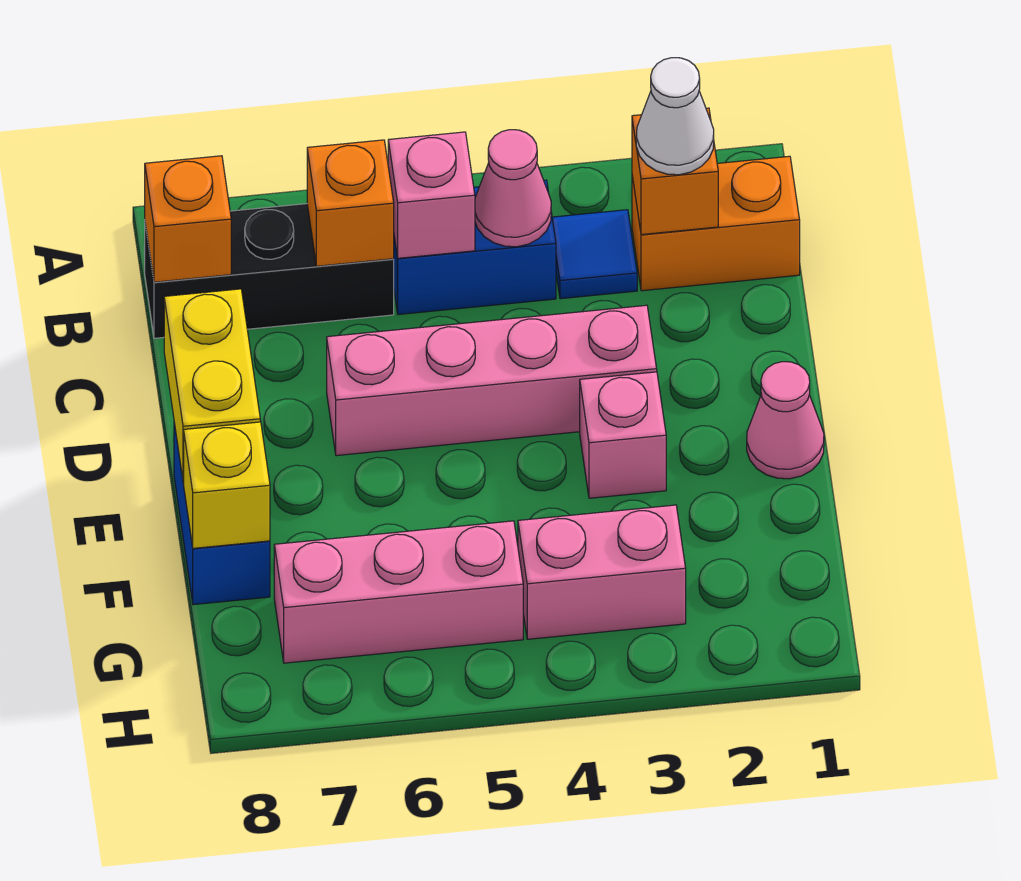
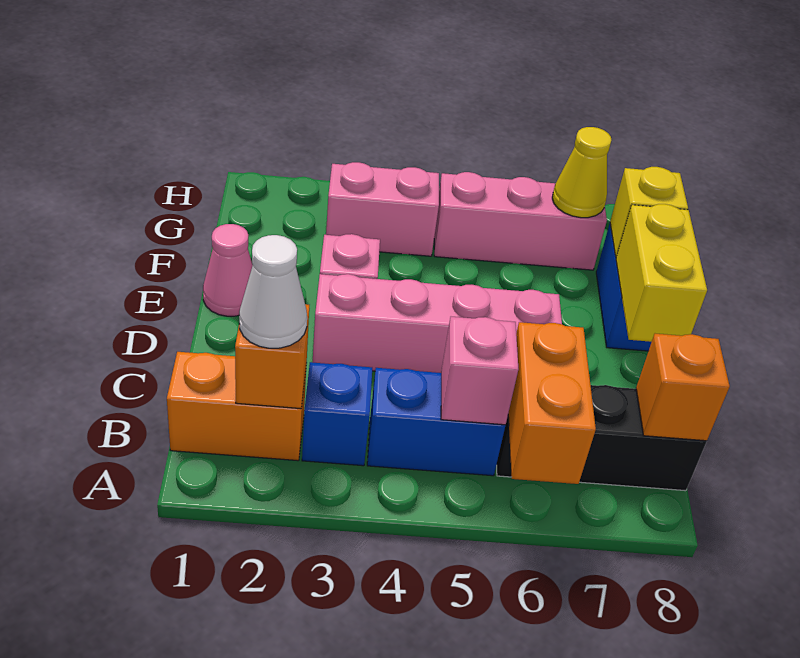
blue 1x1 tile [552,210,637,299] -> blue 1x1 brick [302,362,372,466]
pink 1x1 cone [475,130,551,247] -> none
orange 1x1 brick [307,140,394,266] -> orange 1x2 brick [508,322,596,484]
none -> yellow 1x1 cone [552,127,611,218]

